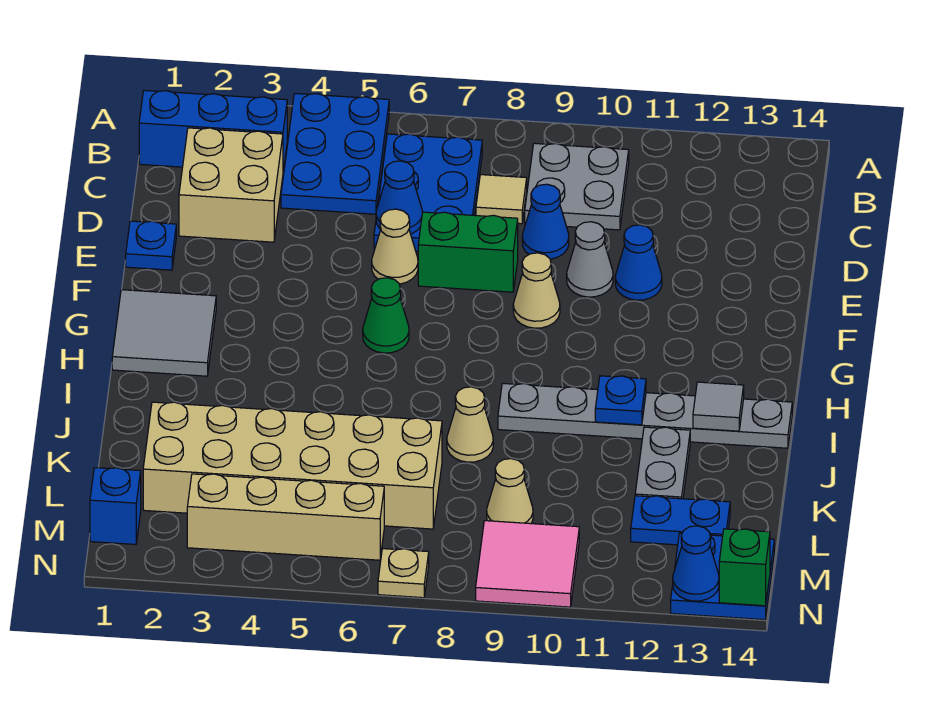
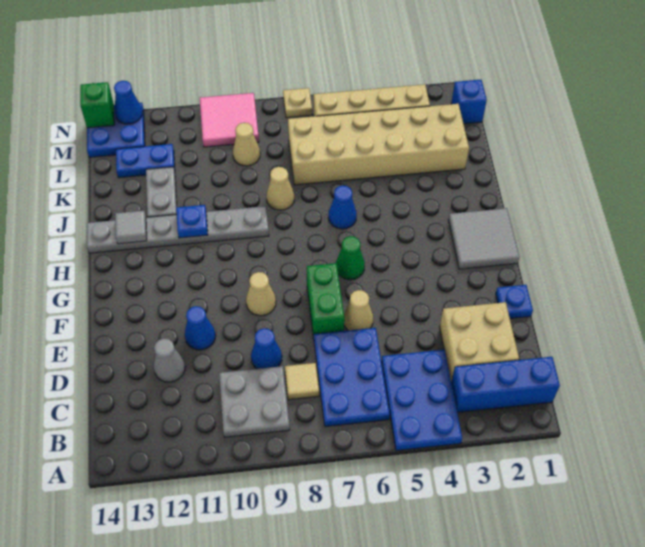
blue 1x1 cone [376,161,422,234] -> blue 1x1 cone moved to [328,185,357,229]
green 1x2 brick [418,212,518,292] -> green 1x2 brick turned to [307,263,344,338]
grey 1x1 cone [567,222,613,297] -> grey 1x1 cone moved to [154,338,185,382]

